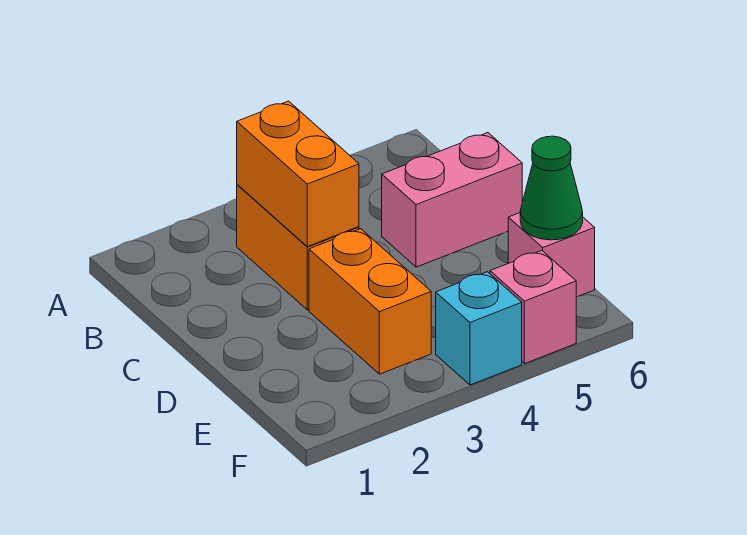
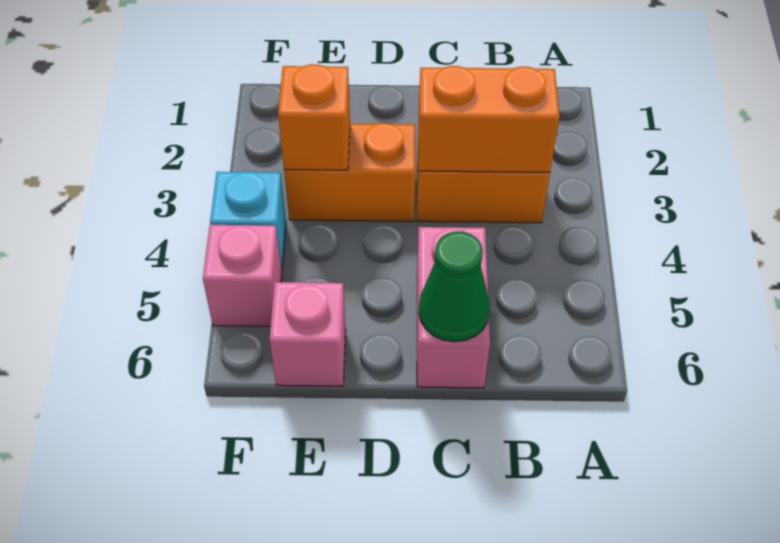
none -> orange 1x1 brick [278,64,350,170]
green 1x1 cone [520,136,583,240] -> green 1x1 cone moved to [419,232,490,342]

